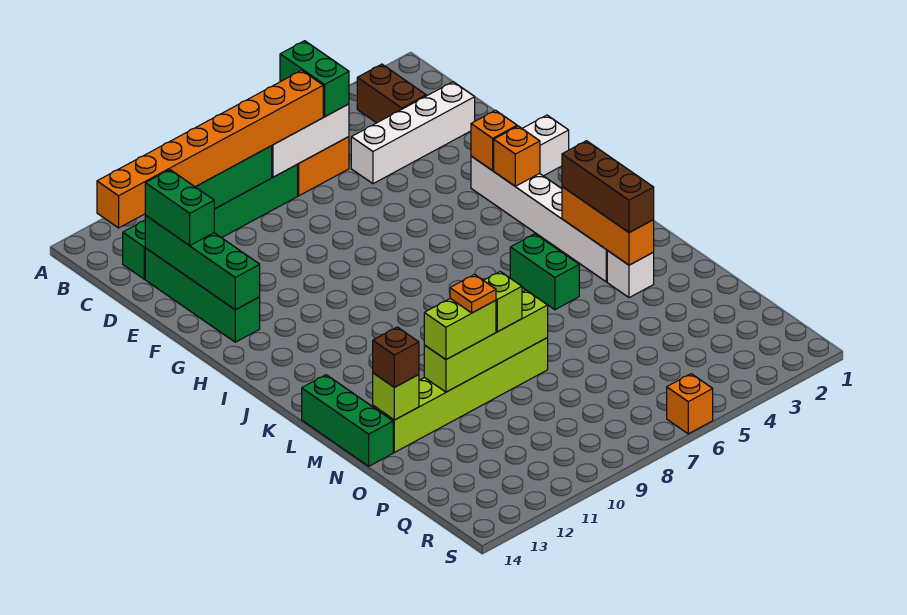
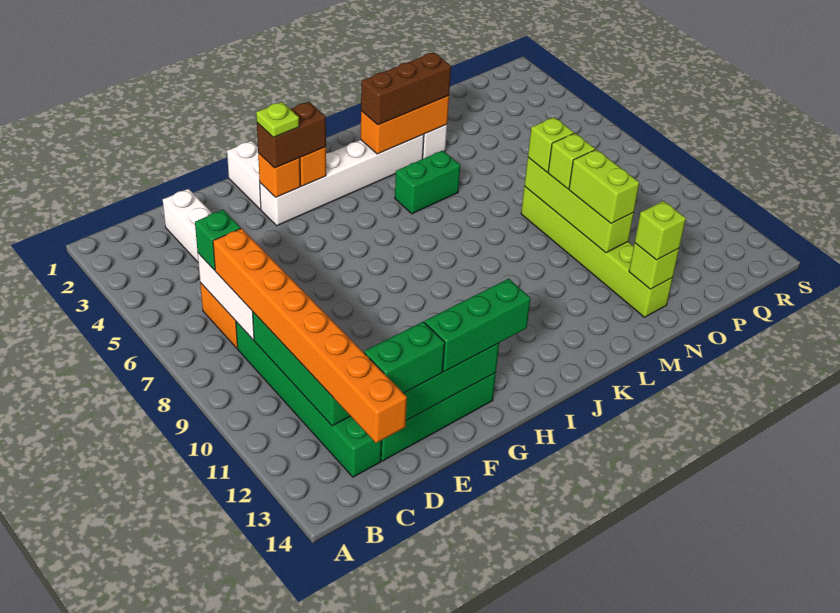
brown 1x2 brick [357,64,426,123] -> brown 1x2 brick moved to [257,102,326,168]
green 1x2 brick [280,41,349,117] -> green 1x1 brick [195,210,241,270]
none -> lime 1x1 plate [256,102,299,137]
green 1x3 brick [302,375,393,466] -> green 1x3 brick moved to [425,279,531,372]
none -> lime 1x1 brick [528,117,574,172]
orange 1x1 plate [450,275,496,313] -> none
brown 1x1 brick [373,327,419,387] -> lime 1x1 brick [635,201,686,260]
orange 1x1 brick [667,374,713,434] -> none

